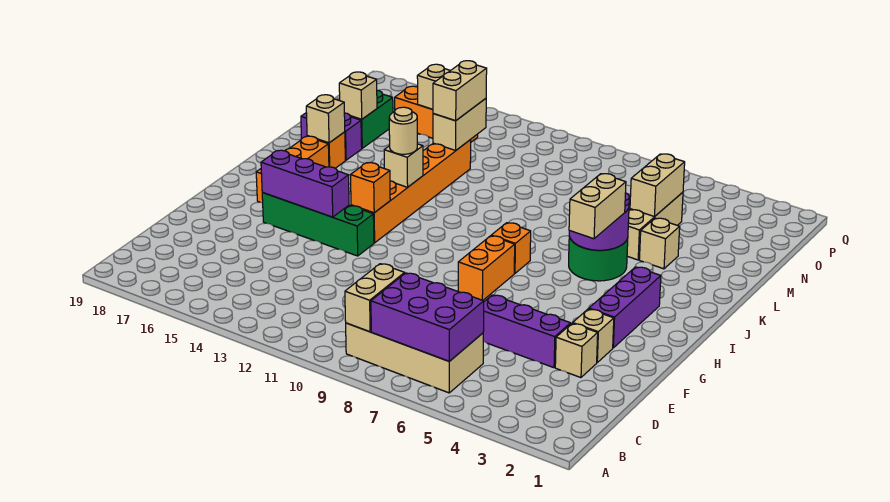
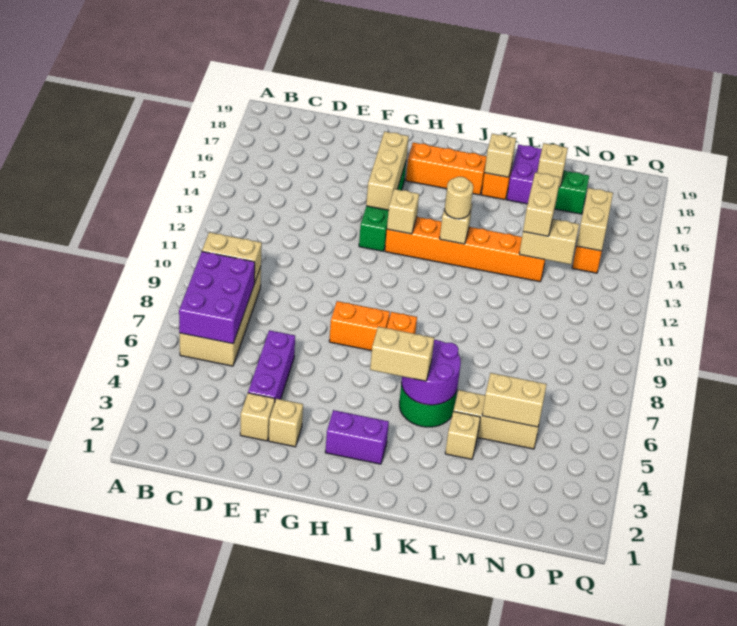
purple 1x3 brick [589,267,661,348] -> purple 1x2 brick [325,410,389,464]
purple 1x3 brick [261,150,349,217] -> tan 1x3 brick [366,132,409,210]
orange 1x1 brick [351,163,390,213] -> tan 1x1 brick [387,189,419,234]
tan 1x2 brick [433,61,487,121] -> tan 1x2 brick turned to [523,172,560,236]

